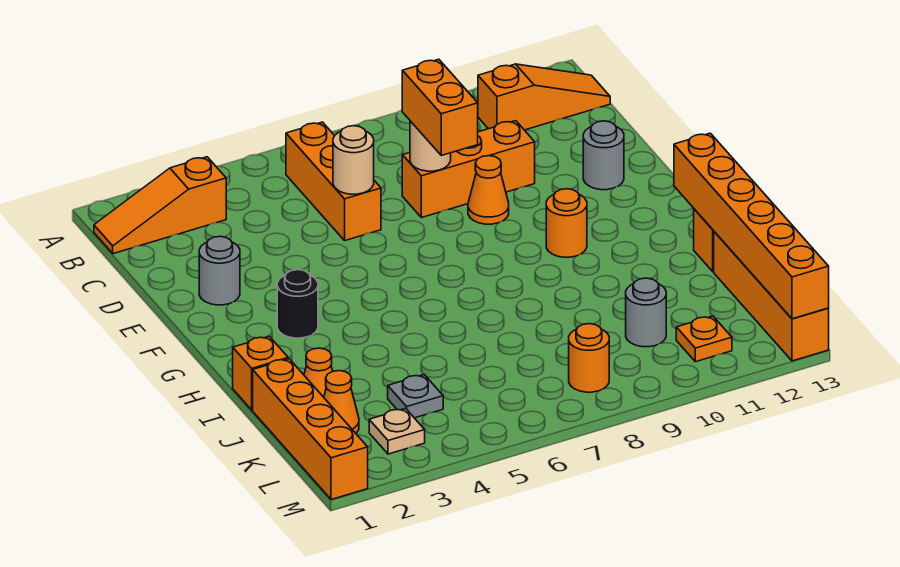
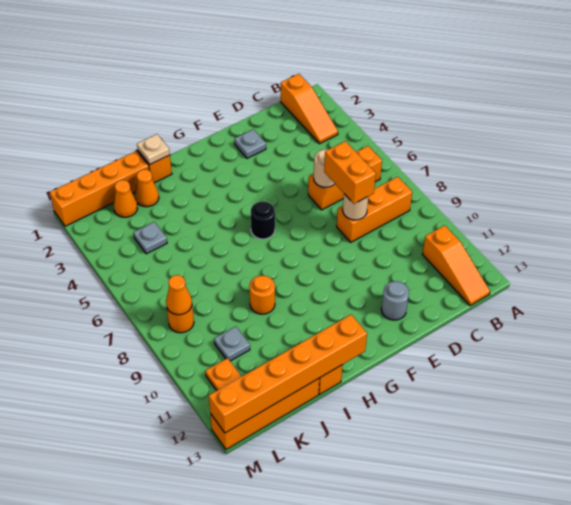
orange 1x3 slope [94,157,226,254] -> orange 1x3 slope turned to [281,74,338,144]
orange 1x3 brick [402,121,535,218] -> orange 1x3 brick turned to [337,177,412,242]
orange 1x2 brick [402,59,478,155] -> orange 1x2 brick turned to [324,141,376,204]
grey 1x1 round brick [199,236,240,305] -> grey 1x1 plate [234,129,266,158]
orange 1x1 cone [468,156,509,224] -> orange 1x1 cone moved to [166,275,192,315]
black 1x1 round brick [277,270,318,338] -> black 1x1 round brick moved to [251,201,275,239]
orange 1x1 round brick [546,189,587,257] -> orange 1x1 round brick moved to [249,275,275,314]
grey 1x1 round brick [626,278,666,347] -> grey 1x1 plate [214,327,250,361]
tan 1x1 plate [369,408,425,454] -> tan 1x1 plate moved to [137,134,170,165]

